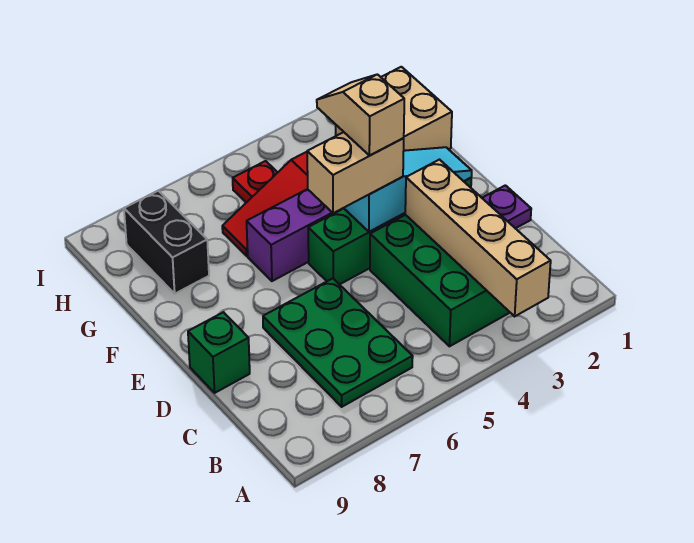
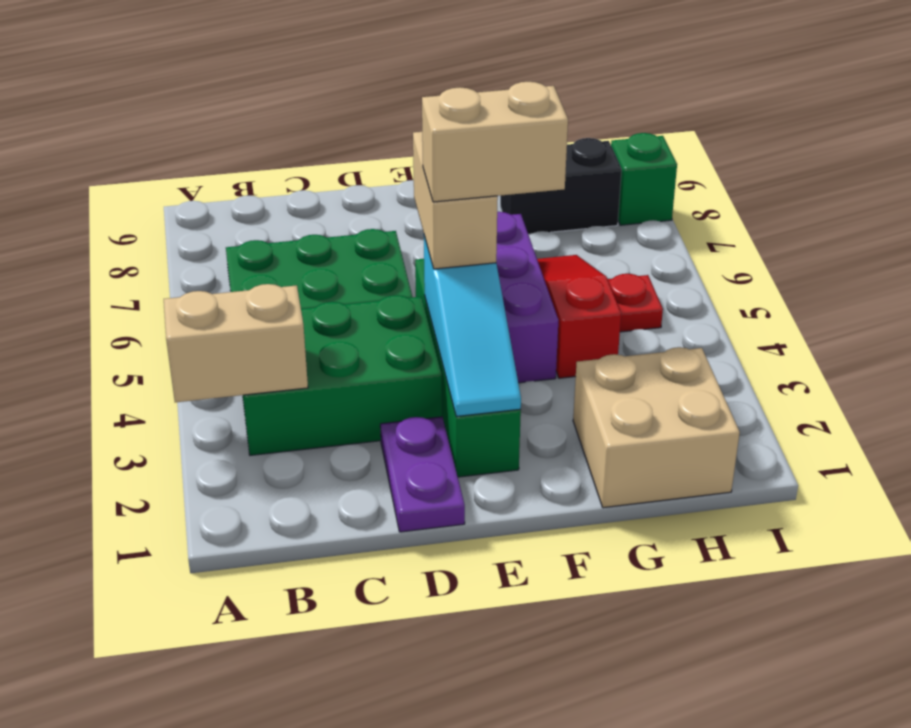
tan 1x4 brick [405,160,551,316] -> tan 1x2 brick [164,284,308,402]
green 1x1 brick [188,312,250,393] -> green 1x1 brick moved to [611,133,677,225]
tan 1x2 slope [317,74,404,156] -> tan 1x2 brick [422,82,568,202]

